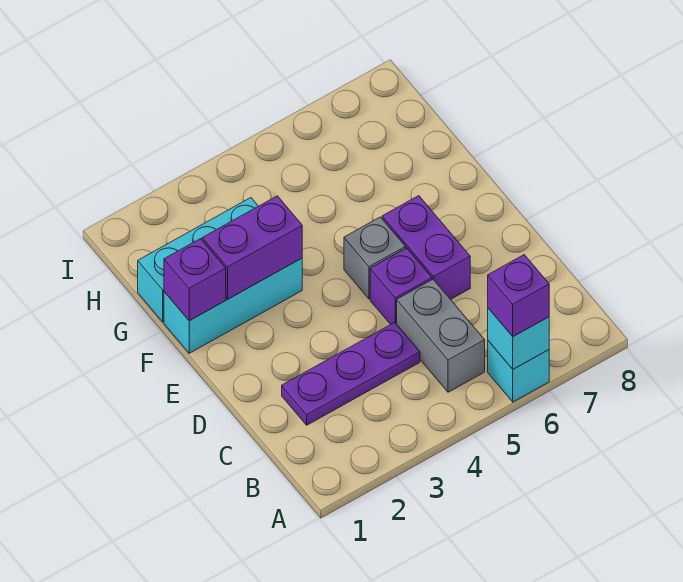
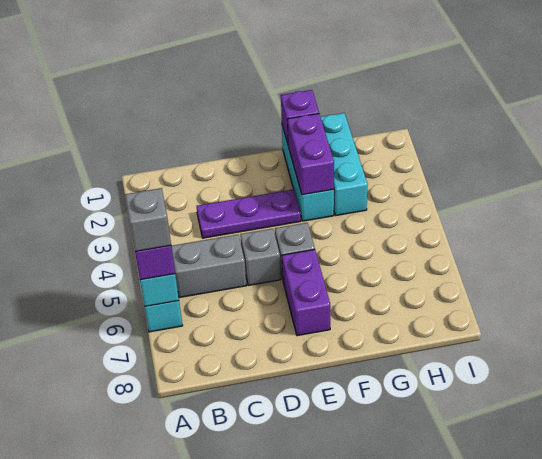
none -> grey 1x1 brick [125,188,171,252]
purple 1x3 plate [282,322,420,425] -> purple 1x3 plate turned to [196,189,301,238]
purple 1x1 brick [370,248,432,324] -> grey 1x1 brick [240,229,281,285]
purple 1x2 brick [382,196,470,299] -> purple 1x2 brick turned to [282,249,330,336]

